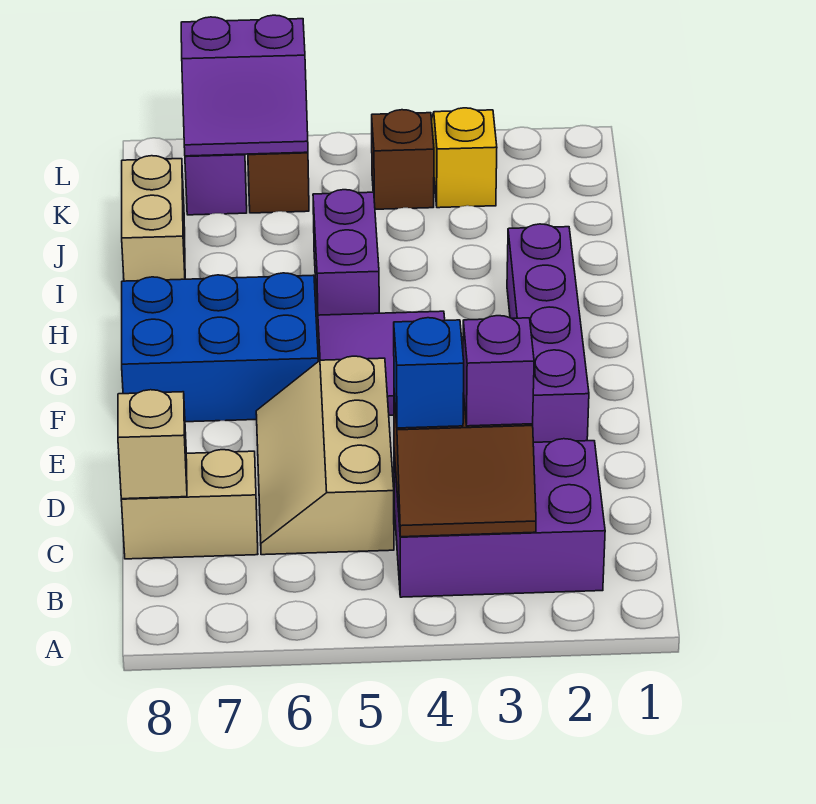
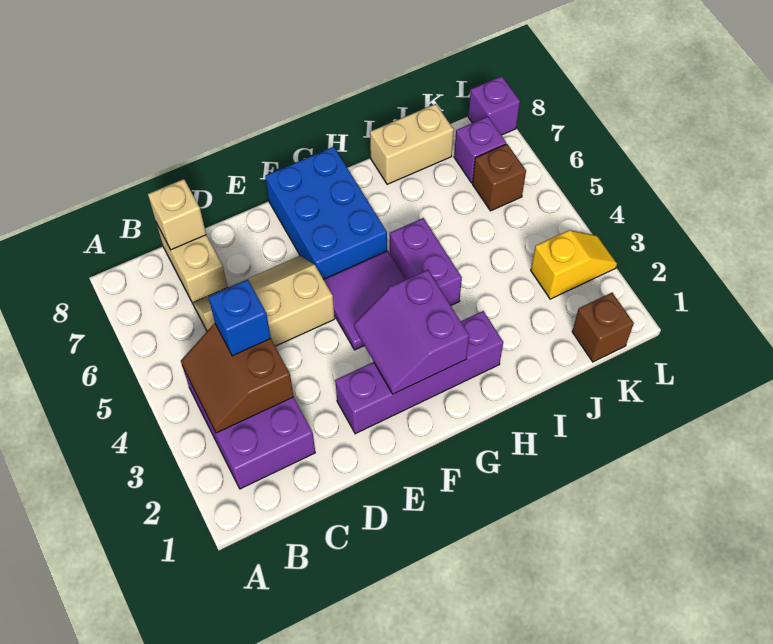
purple 1x1 brick [463,316,534,426] -> purple 1x1 brick moved to [468,76,520,135]
purple 1x2 brick [313,190,379,319] -> purple 1x2 brick turned to [390,218,462,305]
brown 1x1 brick [372,110,434,209] -> brown 1x1 brick moved to [572,293,634,362]
purple 2x2 slope [181,15,308,156] -> purple 2x2 slope moved to [354,270,469,394]

